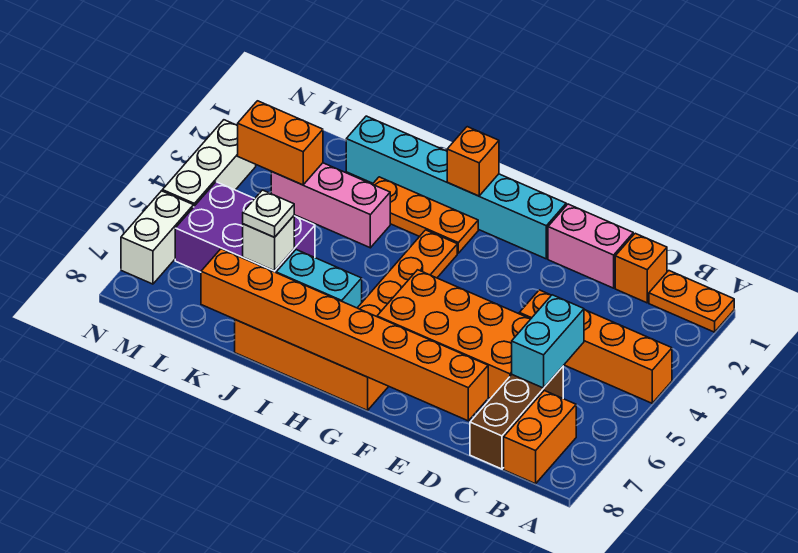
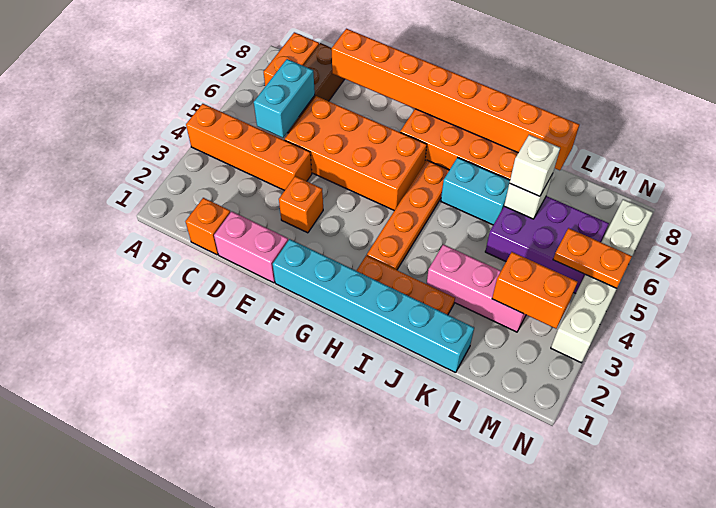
orange 1x2 plate [649,271,734,332] -> orange 1x2 plate moved to [553,228,632,288]
orange 1x1 brick [447,127,499,196] -> orange 1x1 brick moved to [279,176,323,233]
white 1x1 plate [243,190,294,237] -> white 1x1 brick [510,135,560,196]

